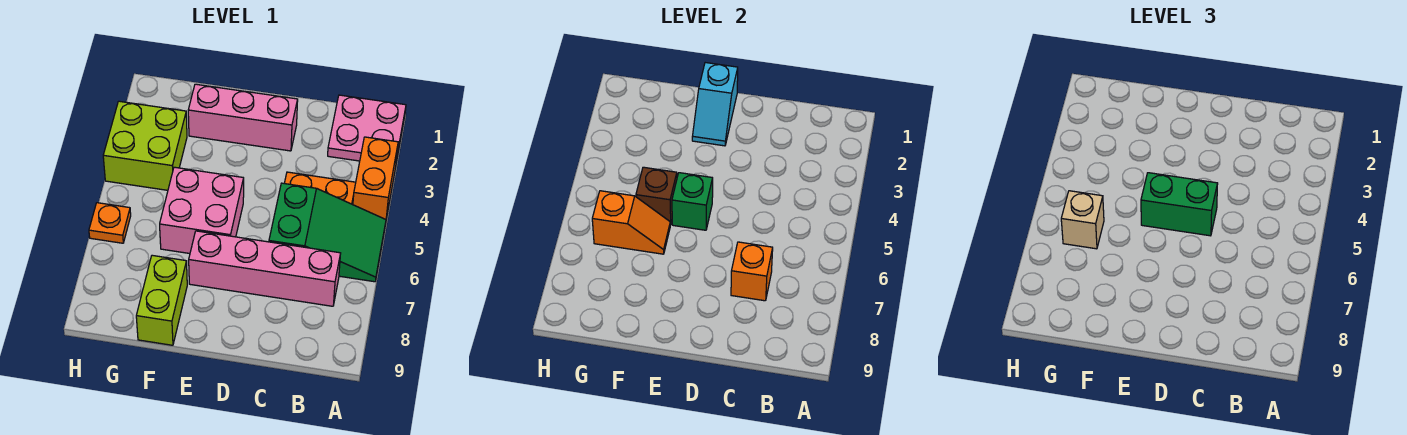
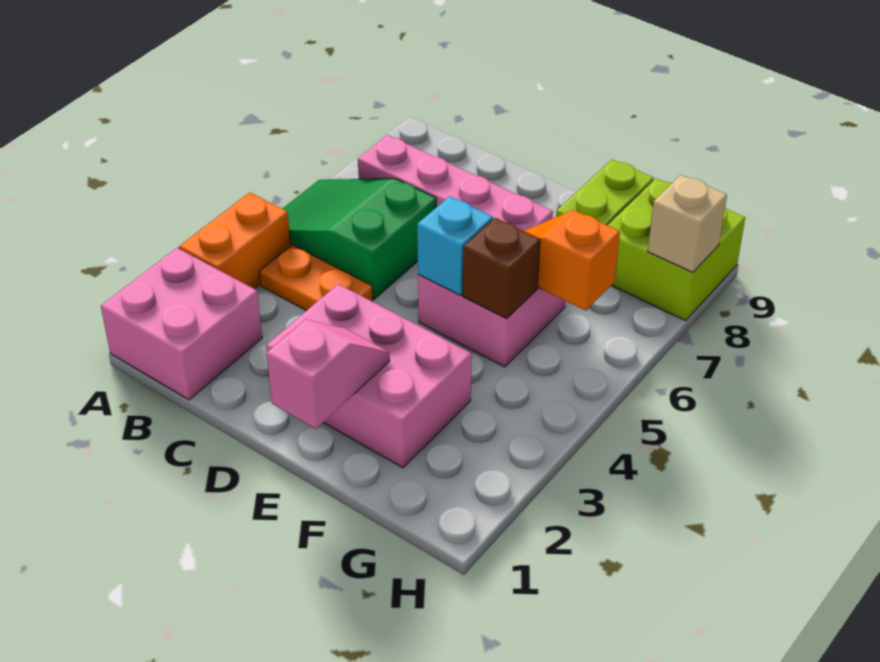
pink 2x2 plate [328,95,406,162] -> pink 2x2 brick [101,248,262,400]
orange 1x1 brick [731,242,773,301] -> none
pink 1x3 brick [188,84,298,151] -> pink 2x3 brick [266,284,472,468]
green 1x2 brick [1141,173,1218,236] -> none
cyan 1x2 slope [692,63,738,146] -> pink 1x2 slope [267,319,390,429]
green 1x1 brick [672,173,713,230] -> cyan 1x1 brick [417,196,493,295]
lime 2x2 brick [103,101,187,190] -> lime 2x2 brick moved to [608,179,745,320]
tan 1x1 brick [1061,191,1104,249] -> tan 1x1 brick moved to [648,175,727,272]
orange 1x1 plate [89,203,131,243] -> none

